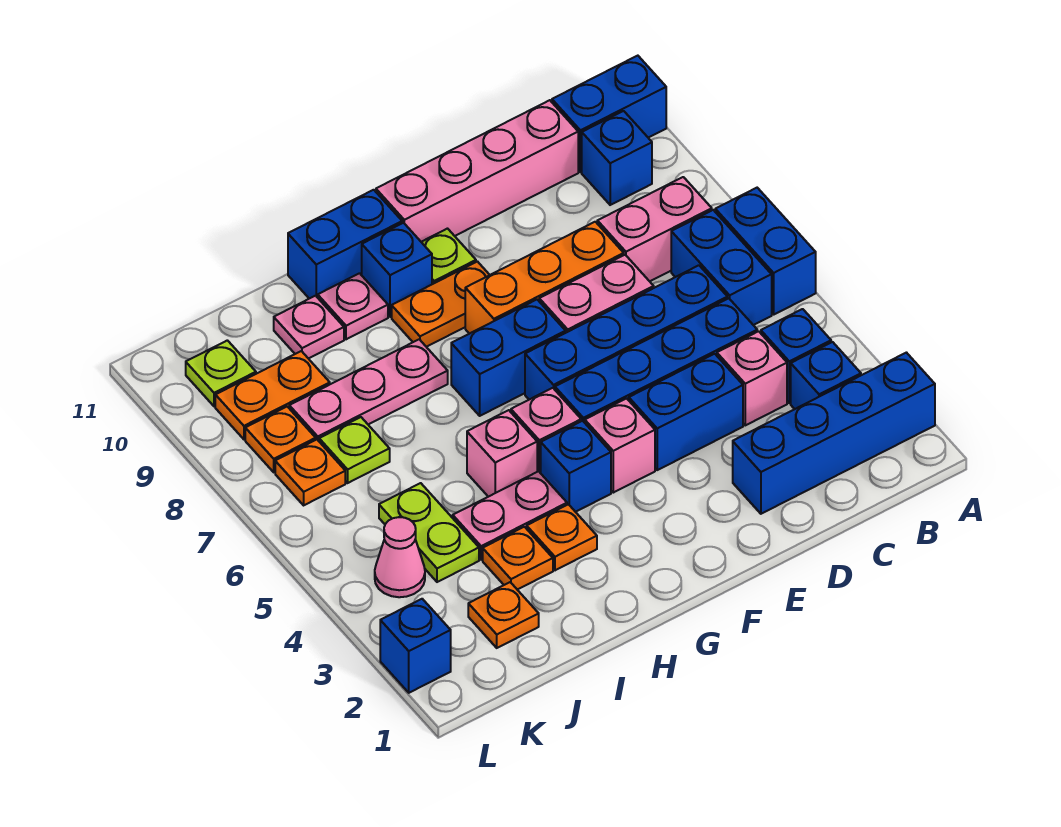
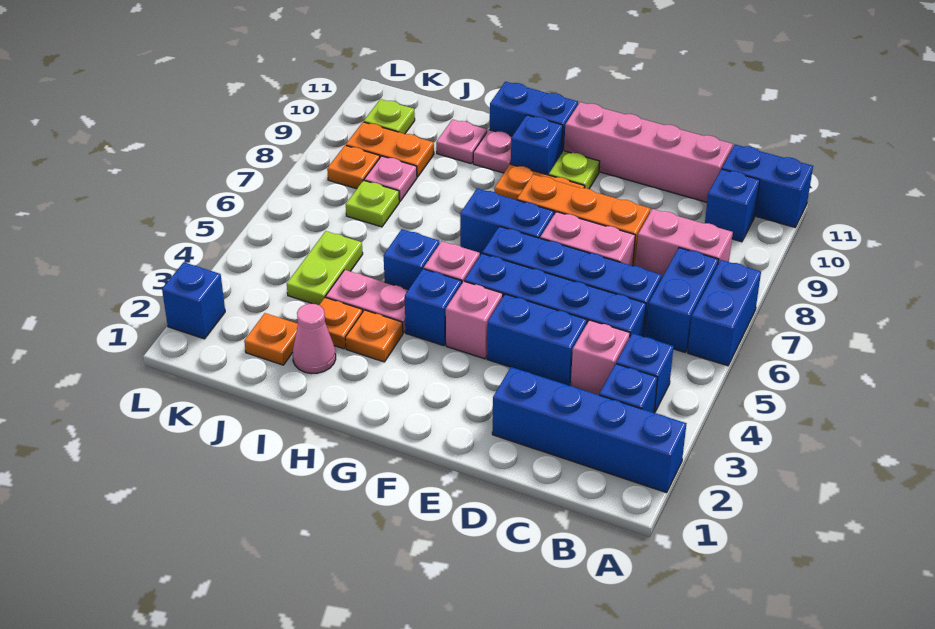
pink 1x1 brick [467,410,537,497] -> blue 1x1 brick [384,229,440,290]
pink 1x3 plate [289,339,448,441] -> pink 1x1 plate [364,156,417,202]
pink 1x1 cone [375,517,425,597] -> pink 1x1 cone moved to [293,304,336,374]
orange 1x1 plate [275,440,345,505] -> none

